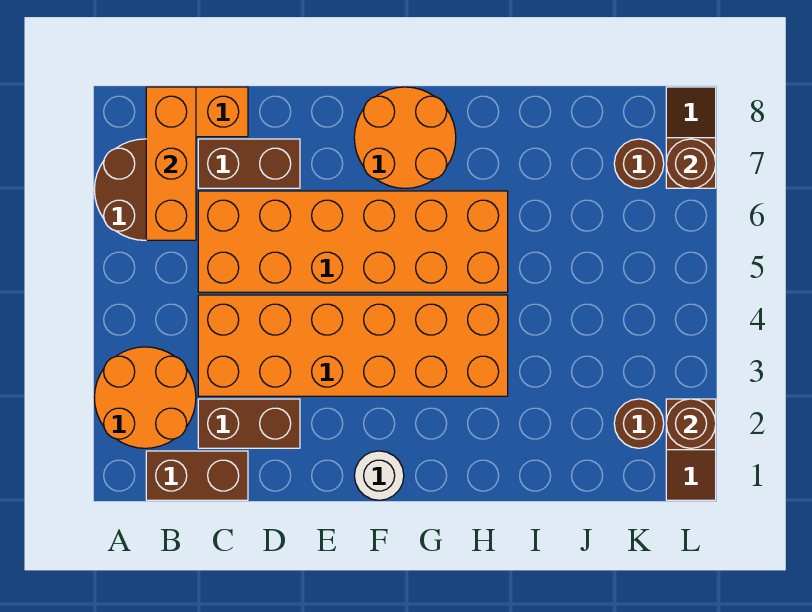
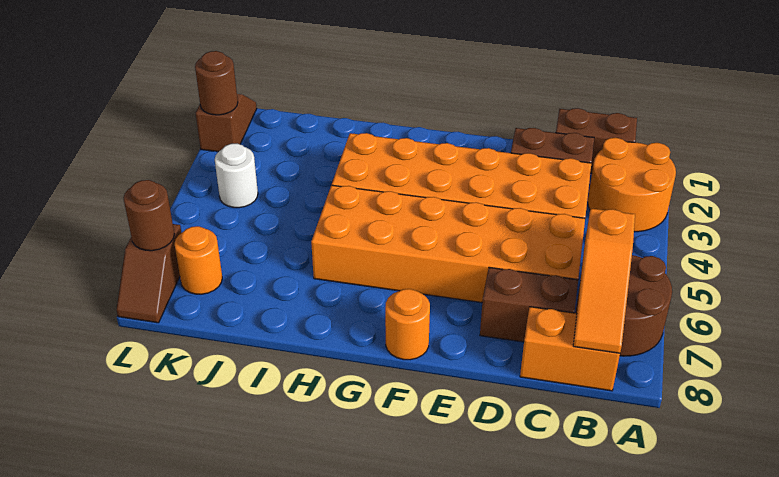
orange 1x3 brick [146,87,196,240] -> orange 1x3 slope [573,208,635,353]
white 1x1 round brick [354,451,404,500] -> white 1x1 round brick moved to [215,144,258,208]
orange 2x2 round brick [354,87,456,188] -> orange 1x1 round brick [385,289,430,360]
brown 1x1 round brick [614,399,664,448] -> none
brown 1x1 round brick [614,139,664,188] -> orange 1x1 round brick [174,226,222,294]

